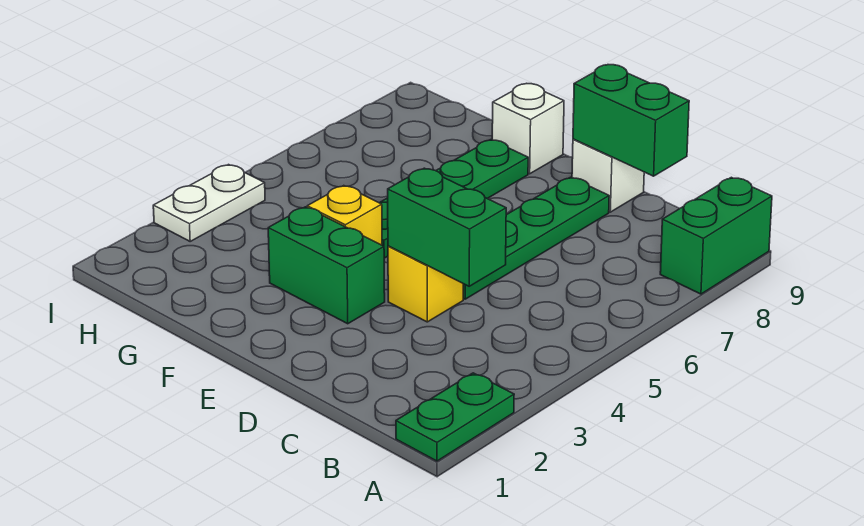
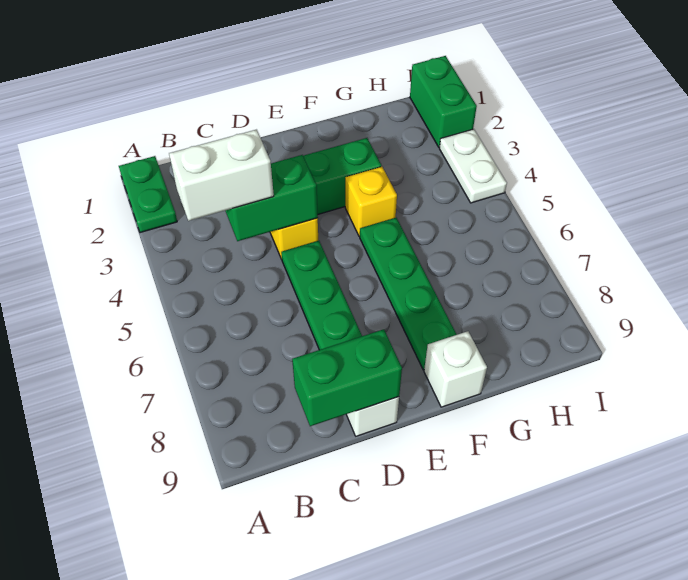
green 1x2 brick [660,177,772,294] -> green 1x2 brick moved to [410,56,477,147]
none -> white 1x2 brick [169,130,274,221]

